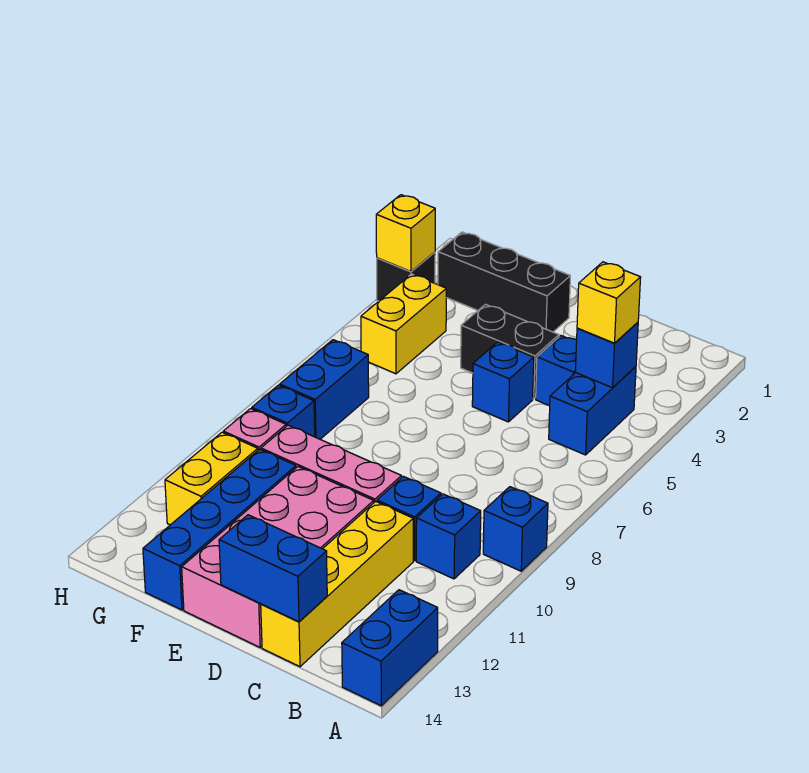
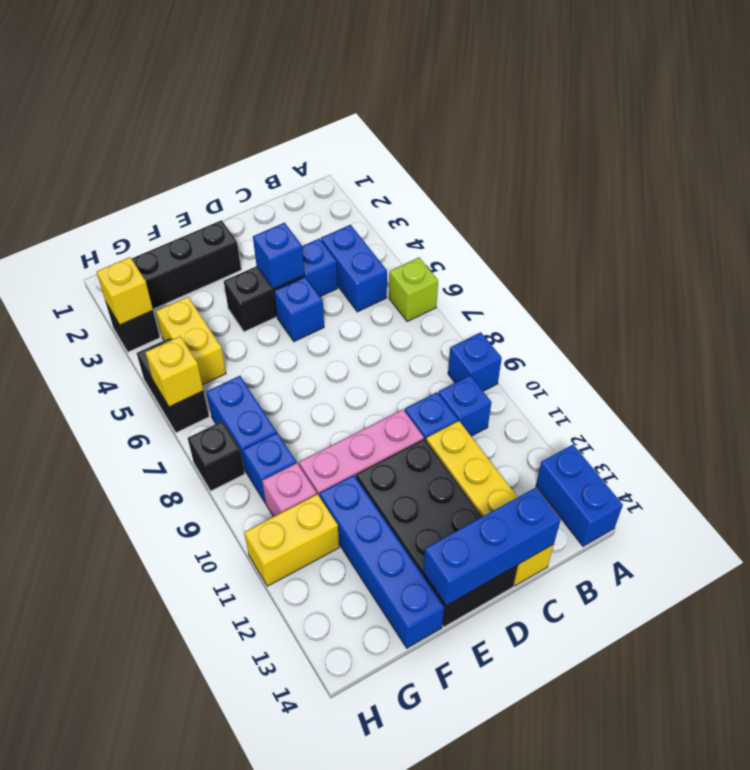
none -> lime 1x1 brick [389,257,438,322]
blue 1x1 brick [575,322,638,388] -> blue 1x1 brick moved to [253,223,304,289]
yellow 1x1 brick [577,262,641,343] -> yellow 1x1 brick moved to [145,336,203,407]
blue 1x2 brick [219,515,327,622] -> blue 1x3 brick [423,488,561,606]
pink 2x4 brick [182,467,374,647] -> black 2x4 brick [356,439,518,627]
yellow 1x2 brick [165,432,258,525] -> yellow 1x2 brick turned to [244,494,339,586]
none -> black 1x2 brick [137,338,209,433]
none -> black 1x1 brick [188,421,245,491]

